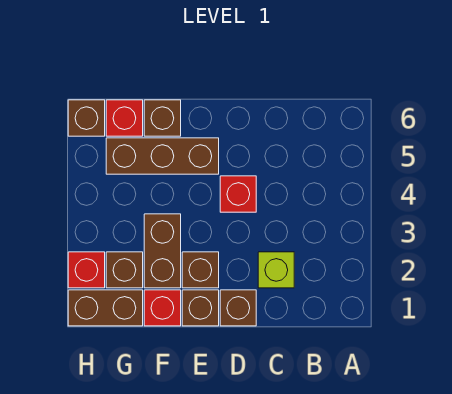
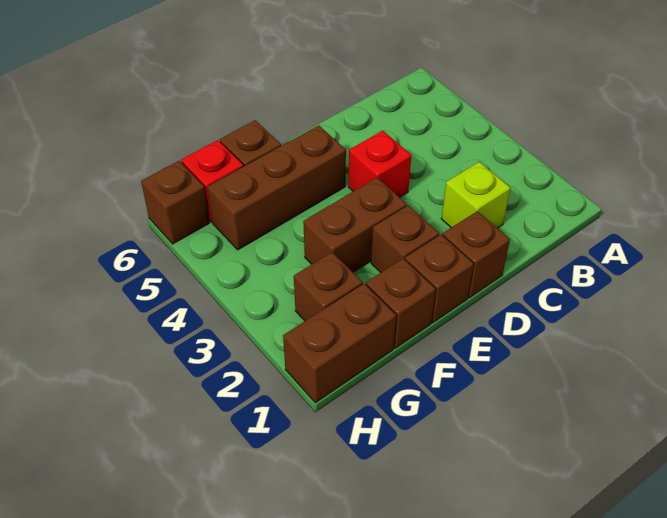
red 1x1 brick [144,290,181,326] -> brown 1x1 brick [366,259,436,348]
brown 1x2 brick [144,214,181,288] -> brown 1x2 brick turned to [303,178,407,272]
red 1x1 brick [68,252,105,288] -> none

